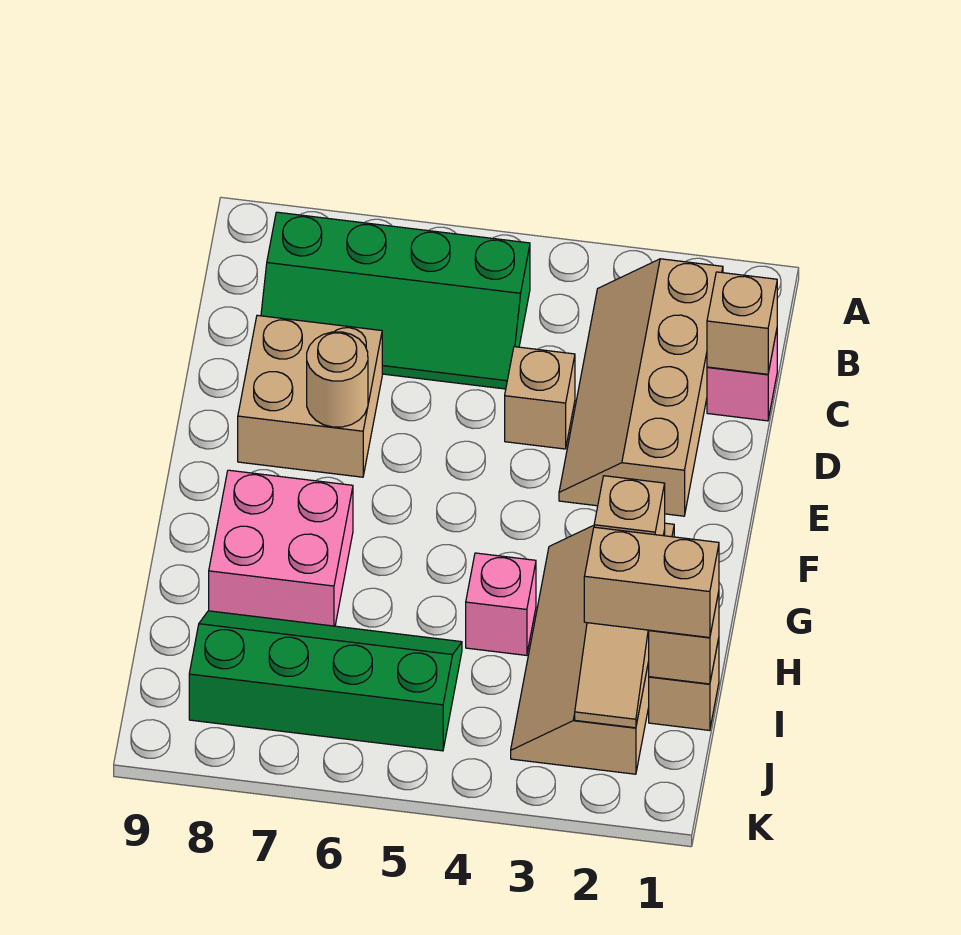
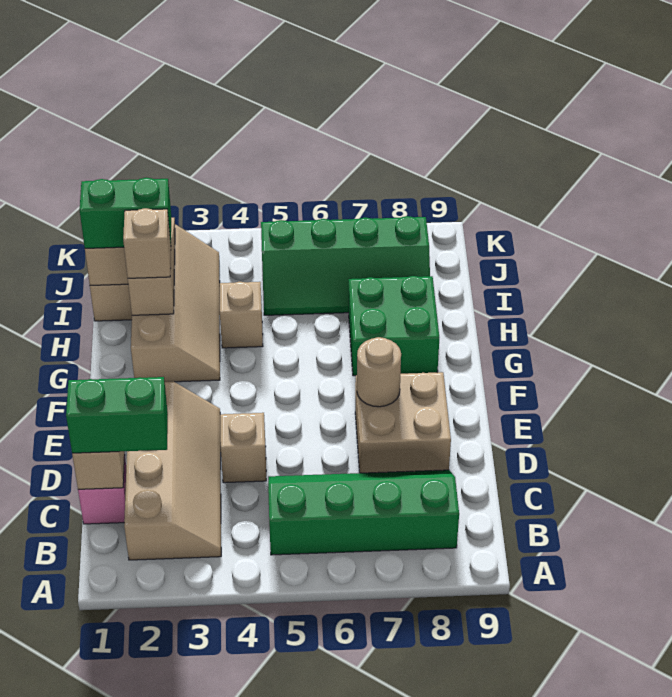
none -> green 1x2 brick [66,377,168,453]
pink 2x2 brick [209,470,353,626] -> green 2x2 brick [349,276,439,376]
pink 1x1 brick [466,553,536,655] -> tan 1x1 brick [220,282,263,348]
tan 1x2 brick [584,527,719,638] -> green 1x2 brick [80,178,171,248]

